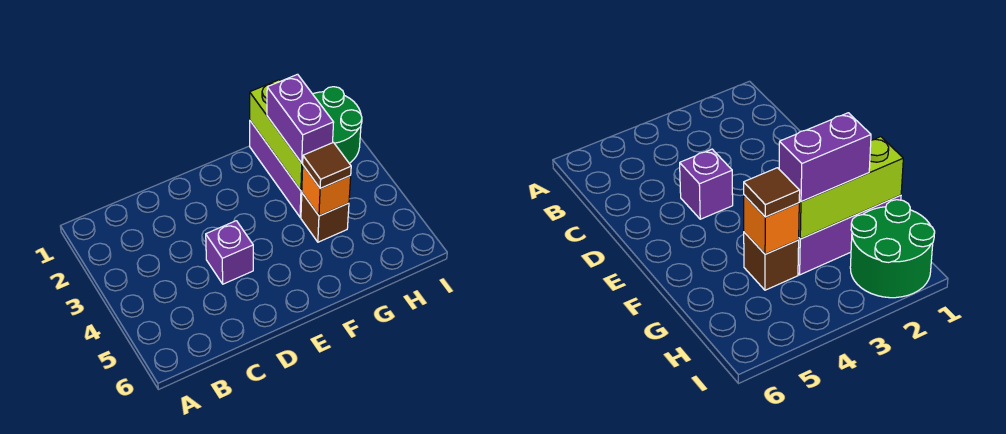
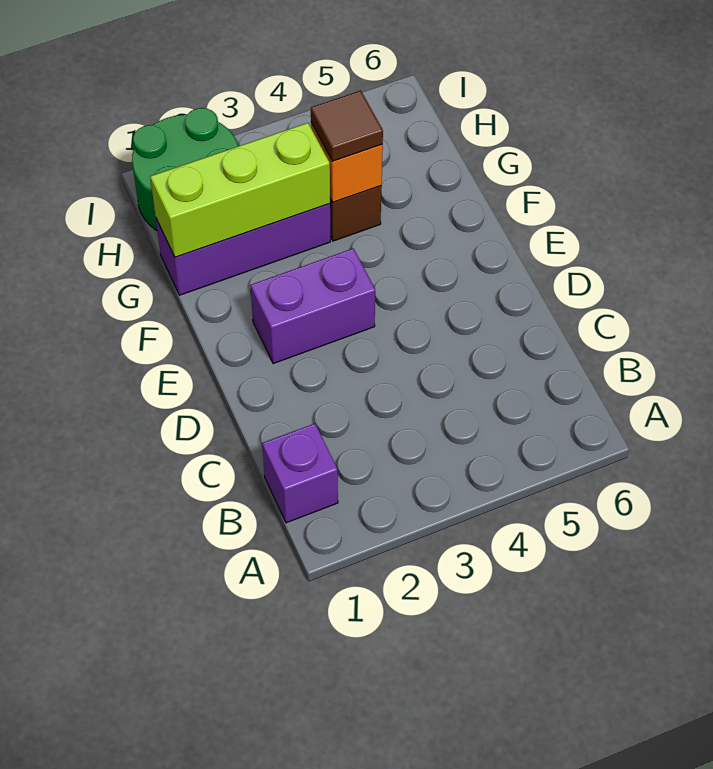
purple 1x1 brick [206,221,253,284] -> purple 1x1 brick moved to [262,424,338,523]
purple 1x2 brick [267,74,334,163] -> purple 1x2 brick moved to [250,248,375,364]

